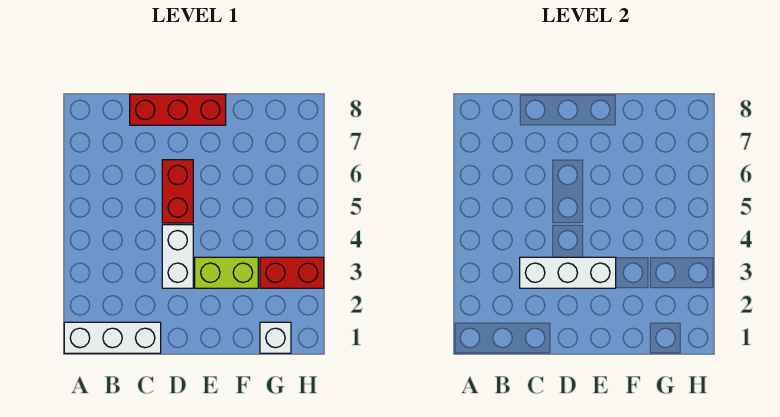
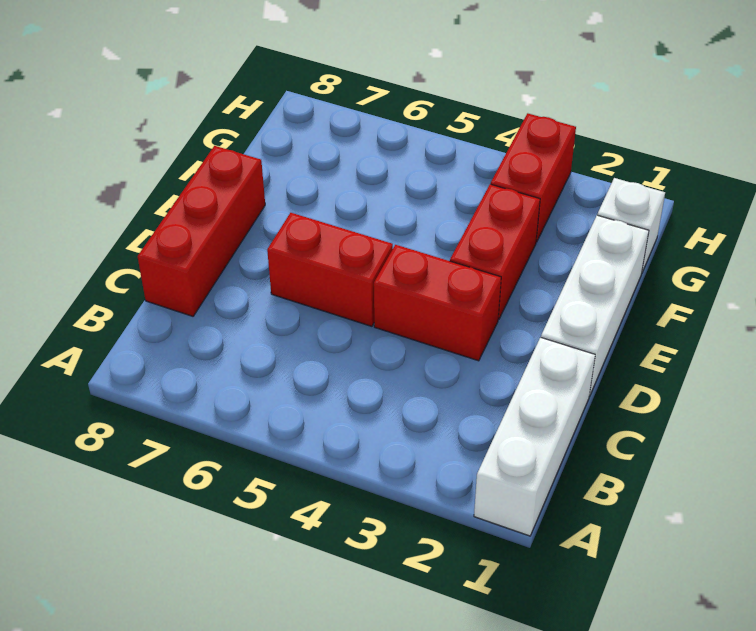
white 1x3 brick [520,257,616,288] -> white 1x3 brick moved to [541,215,649,396]
white 1x2 brick [162,225,193,288] -> red 1x2 brick [374,245,501,361]
lime 1x2 brick [195,257,258,288] -> red 1x2 brick [450,184,540,320]

